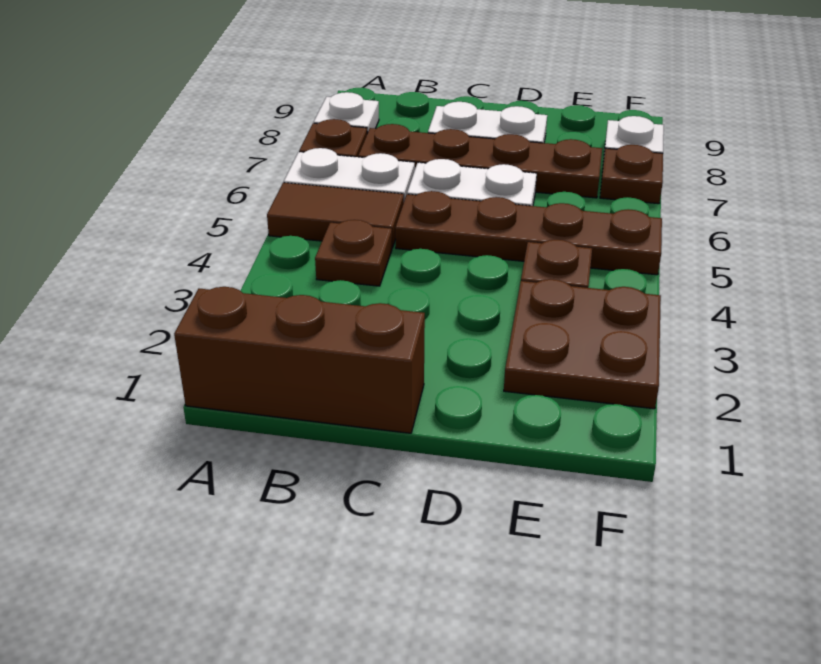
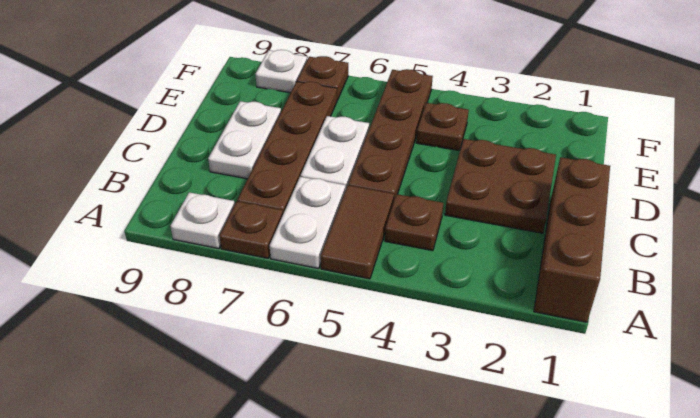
brown 2x2 plate [504,279,661,409] -> brown 2x2 plate moved to [445,139,556,233]

